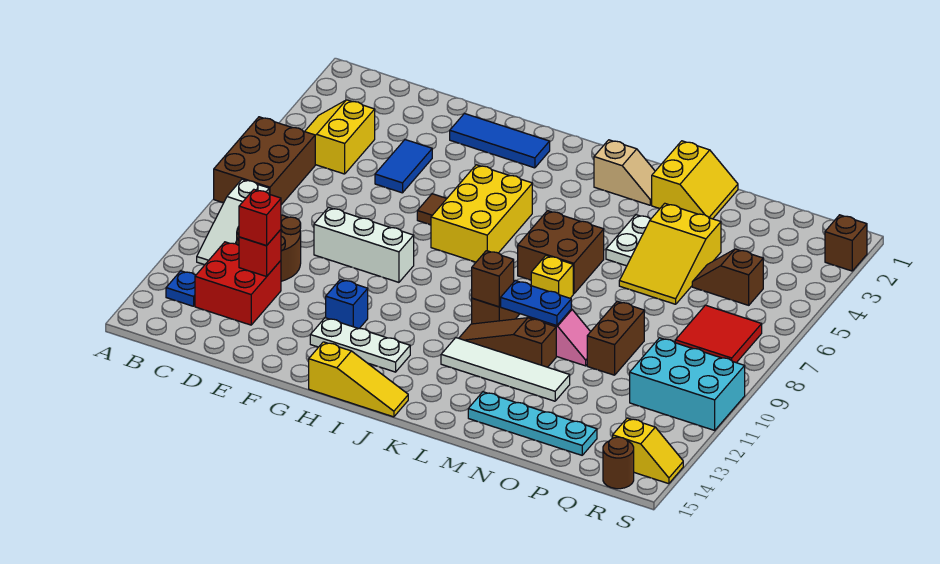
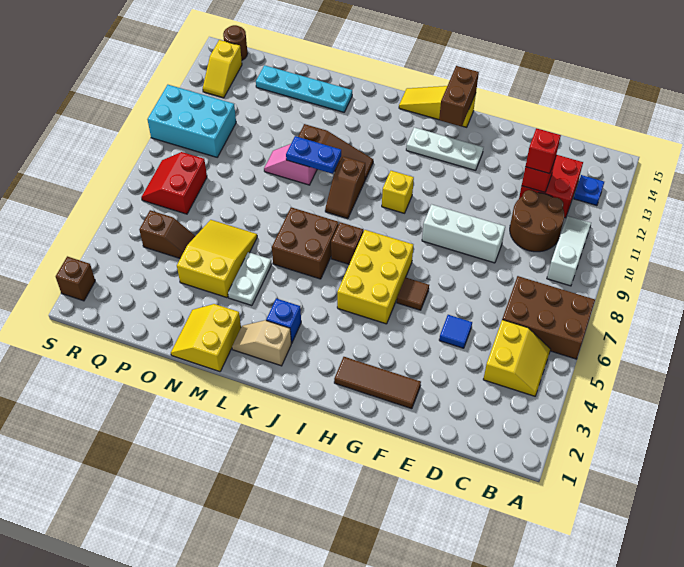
brown 2x3 brick [214,117,315,205] -> brown 2x3 brick turned to [502,276,595,359]
blue 1x2 tile [375,140,432,193] -> blue 1x1 tile [439,315,472,348]
blue 1x3 tile [450,114,550,168] -> brown 1x3 tile [334,357,421,409]
blue 1x1 brick [326,279,368,329] -> blue 1x1 brick moved to [266,298,301,343]
brown 1x1 brick [472,251,514,307] -> brown 1x1 brick moved to [331,222,363,264]
white 1x4 tile [441,338,570,401] -> none
yellow 1x1 brick [531,256,573,298] -> yellow 1x1 brick moved to [382,171,414,213]
brown 1x2 brick [587,301,644,375] -> brown 1x2 brick moved to [439,66,479,127]
red 2x2 tile [675,305,762,363] -> red 2x2 slope [141,152,207,214]
yellow 1x2 slope [613,418,683,484] -> yellow 1x2 slope turned to [203,40,242,98]

